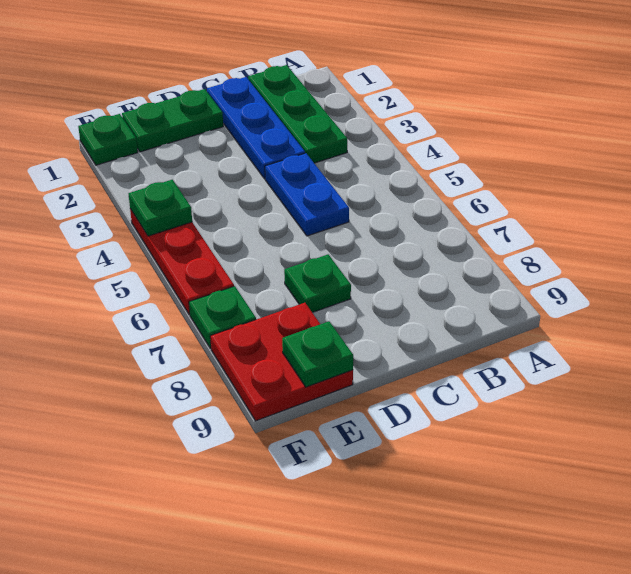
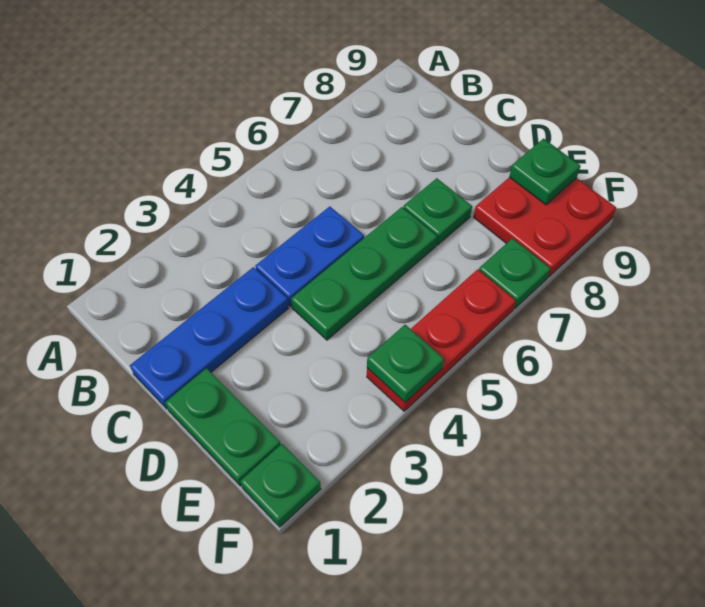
green 1x3 plate [248,65,347,163] -> green 1x3 plate moved to [291,207,437,340]

